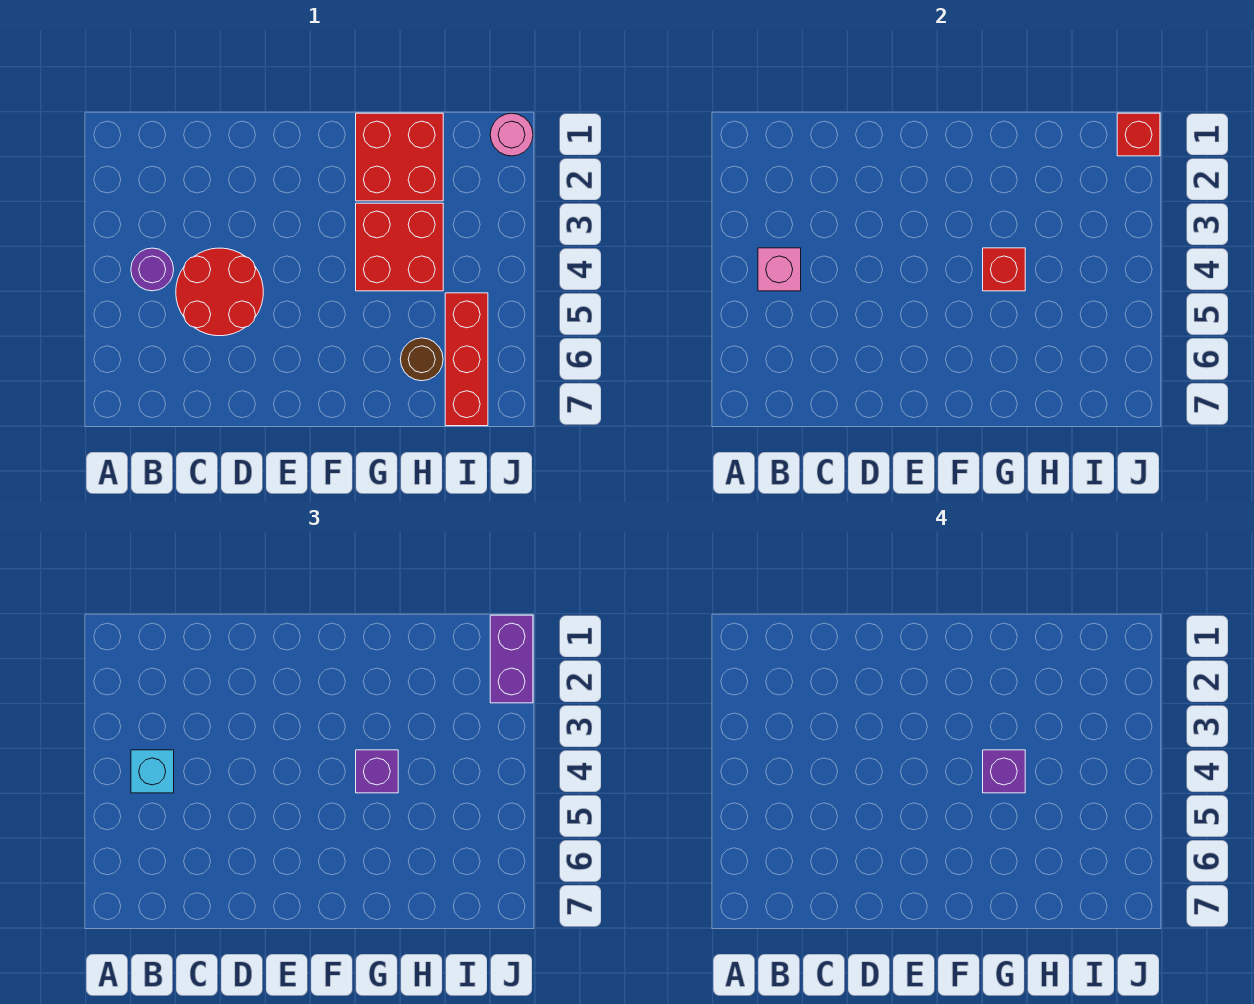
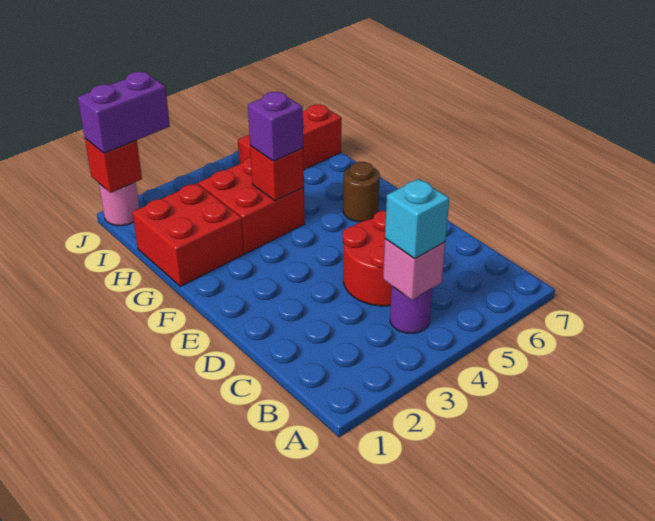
purple 1x1 brick [983,750,1025,793] -> none
brown 1x1 round brick [400,338,443,381] -> brown 1x1 round brick moved to [343,162,380,222]

